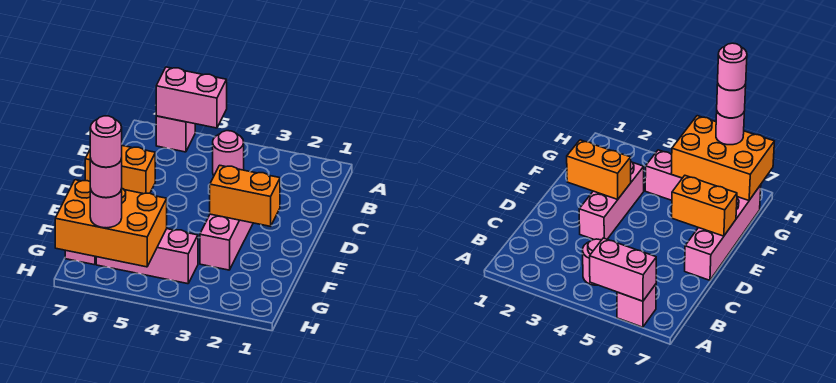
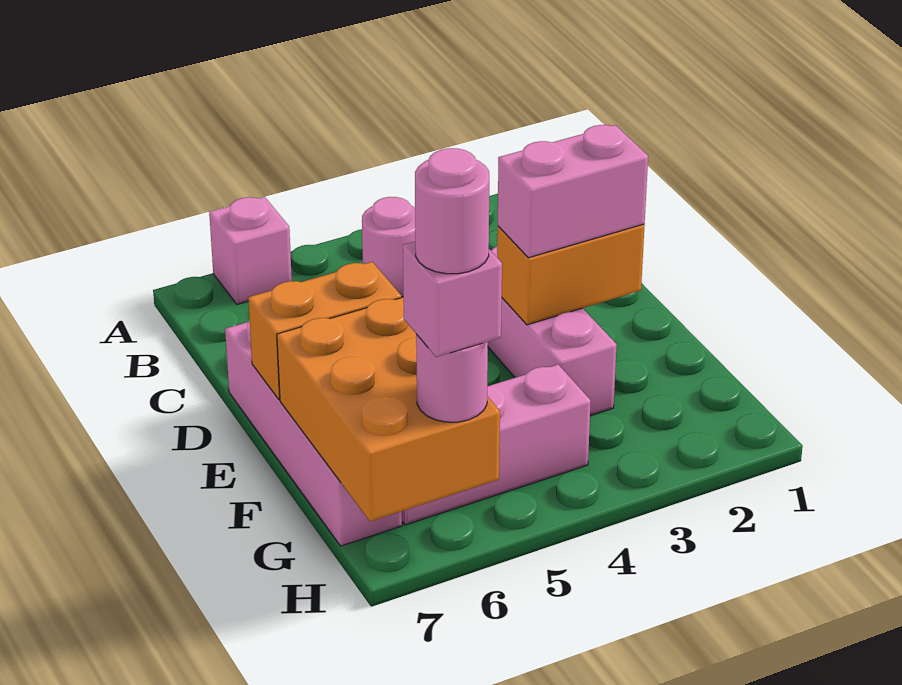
pink 1x2 brick [156,67,227,128] -> pink 1x2 brick moved to [498,125,648,258]
orange 2x3 brick [55,180,167,267] -> orange 2x3 brick turned to [277,297,500,521]
pink 1x1 round brick [90,158,122,198] -> pink 1x1 brick [403,241,502,357]

